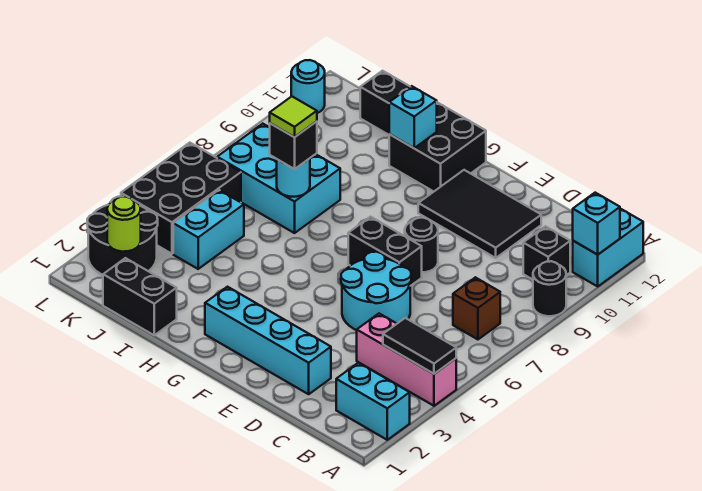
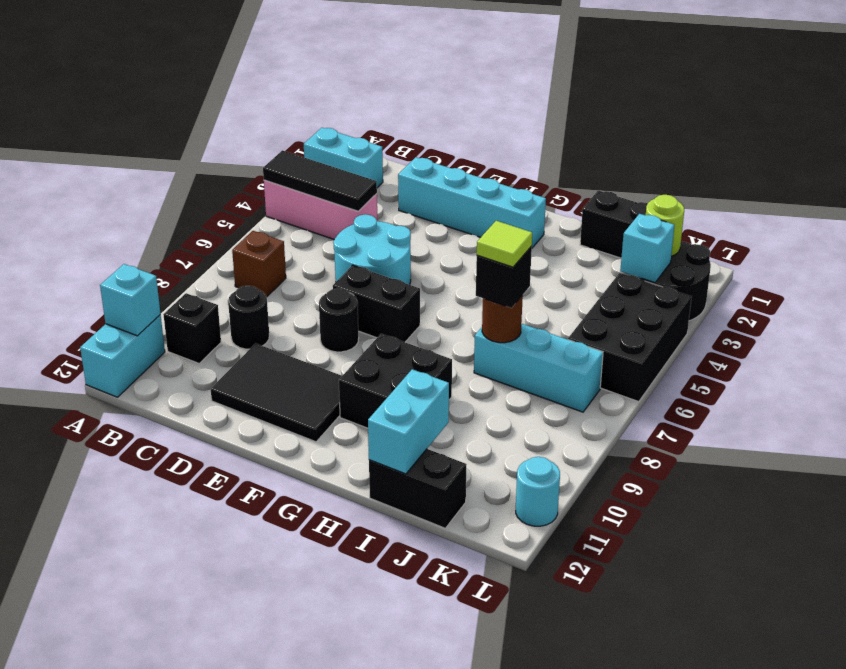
black 1x2 tile [383,318,456,374] -> black 1x3 tile [263,150,377,211]
black 1x1 round brick [533,261,566,316] -> black 1x1 round brick moved to [228,286,269,349]
black 2x2 brick [389,102,486,191] -> black 2x2 brick moved to [339,334,452,428]
cyan 1x1 brick [389,86,437,148] -> cyan 1x1 brick moved to [620,214,674,283]
cyan 2x3 brick [217,124,340,233] -> cyan 1x3 brick [474,324,603,412]
cyan 1x1 round brick [277,158,310,197] -> brown 1x1 round brick [482,295,523,343]
cyan 1x2 brick [173,190,244,269] -> cyan 1x2 brick moved to [368,369,449,474]

